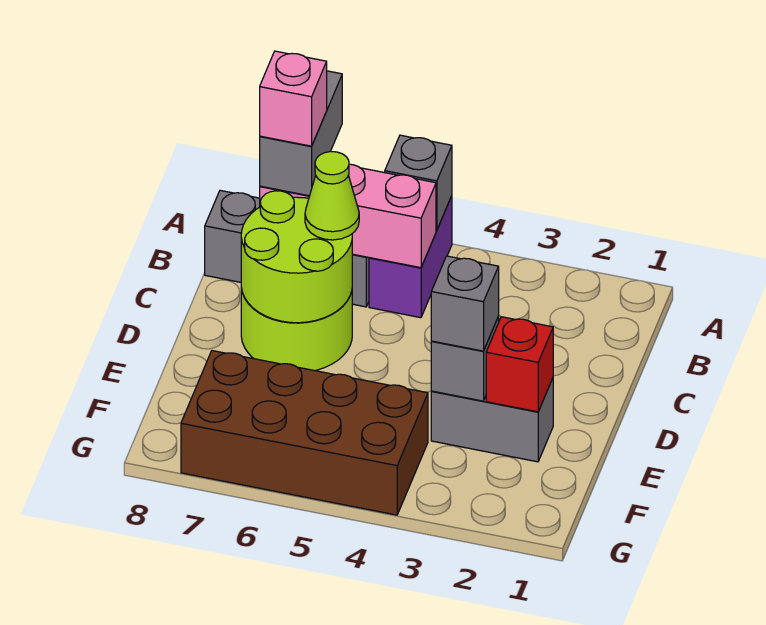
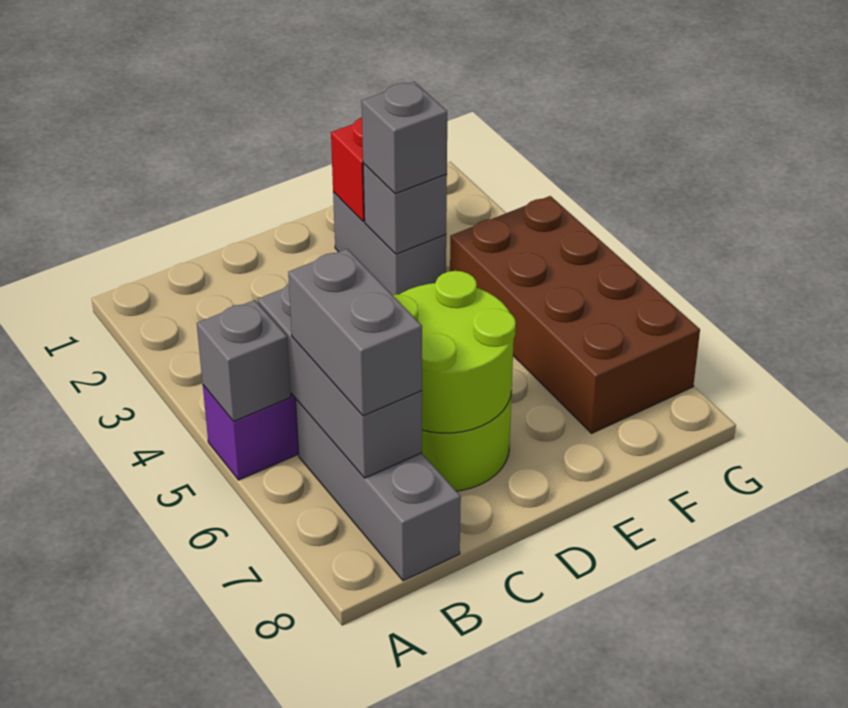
grey 1x2 brick [260,71,342,196] -> grey 1x2 brick turned to [288,249,422,416]
pink 1x3 brick [260,164,436,268] -> grey 1x3 brick [258,284,422,478]
pink 1x1 brick [260,51,327,146] -> none
lime 1x1 cone [305,152,359,240] -> none

